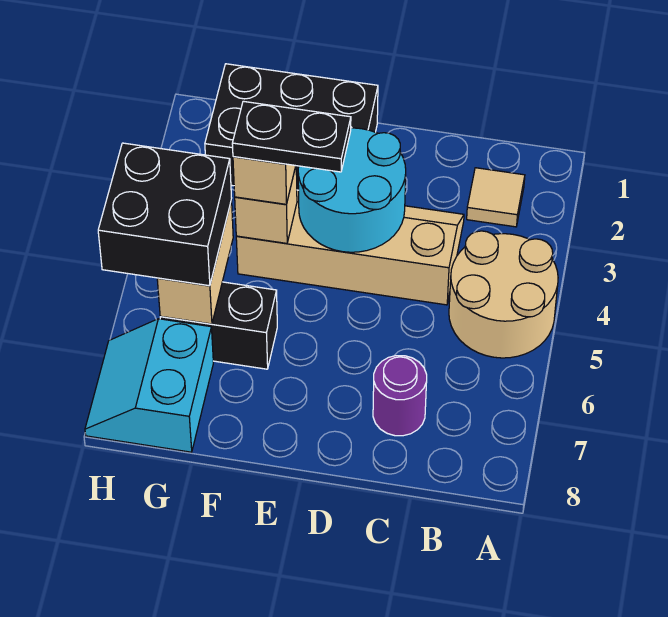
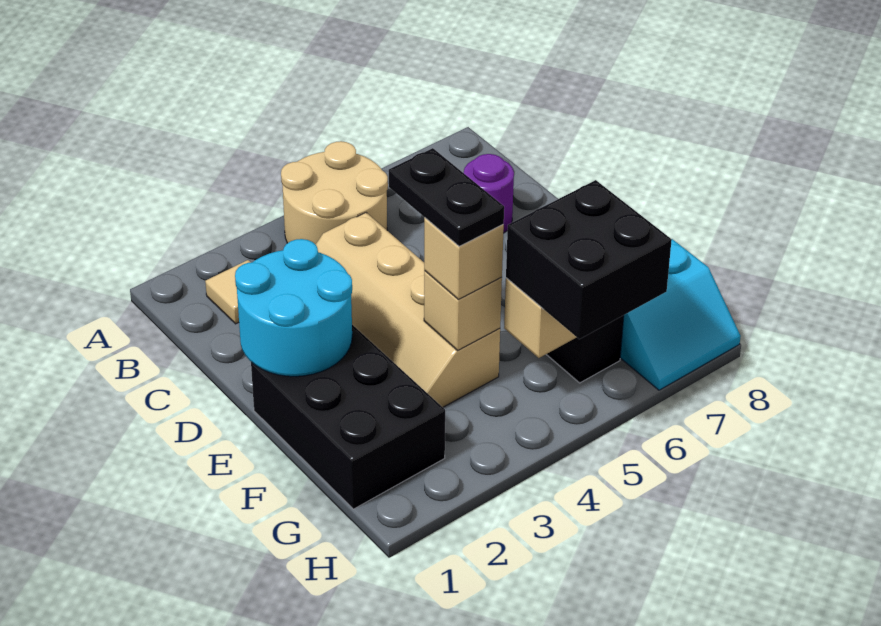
cyan 2x2 round brick [298,128,406,252] -> cyan 2x2 round brick moved to [235,239,352,376]

